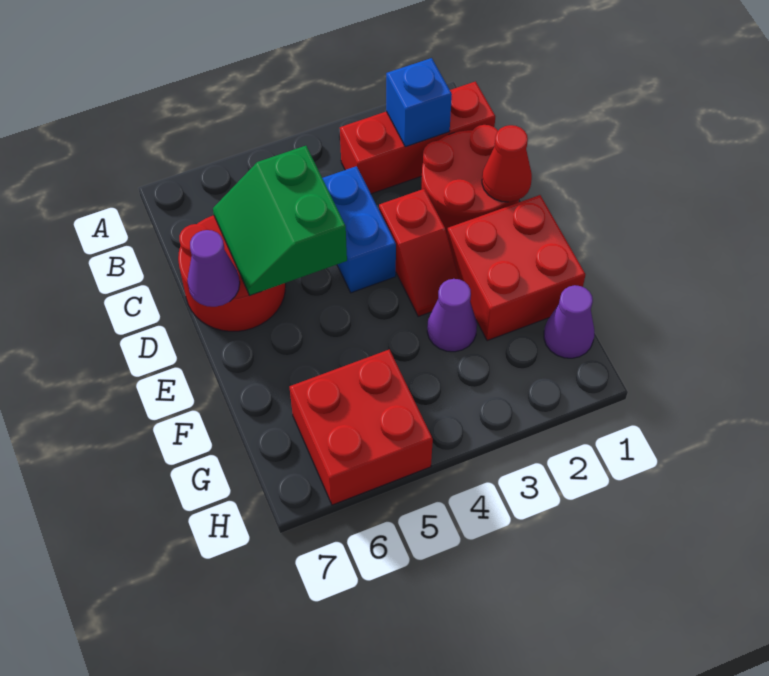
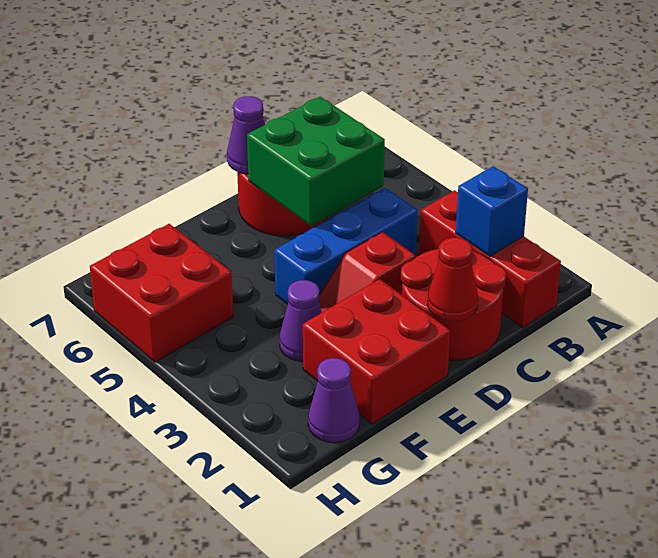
blue 1x2 brick [322,166,396,293] -> blue 1x3 brick [274,188,417,304]
green 2x2 slope [213,146,347,296] -> green 2x2 brick [247,97,385,226]

